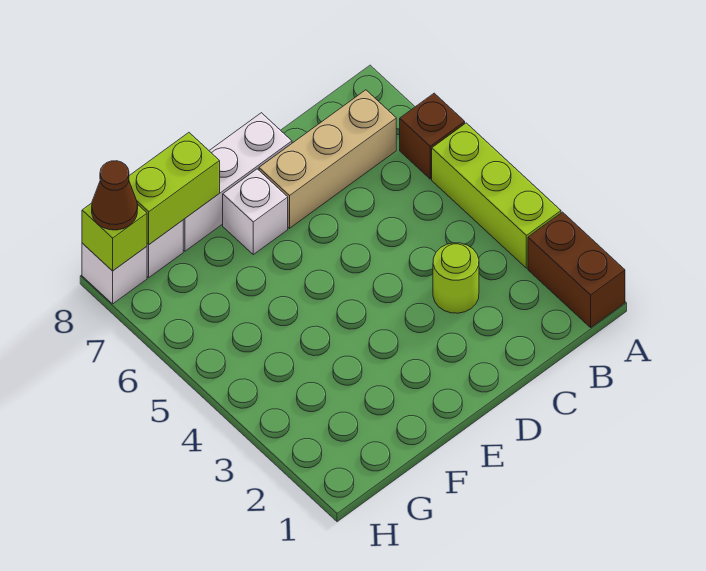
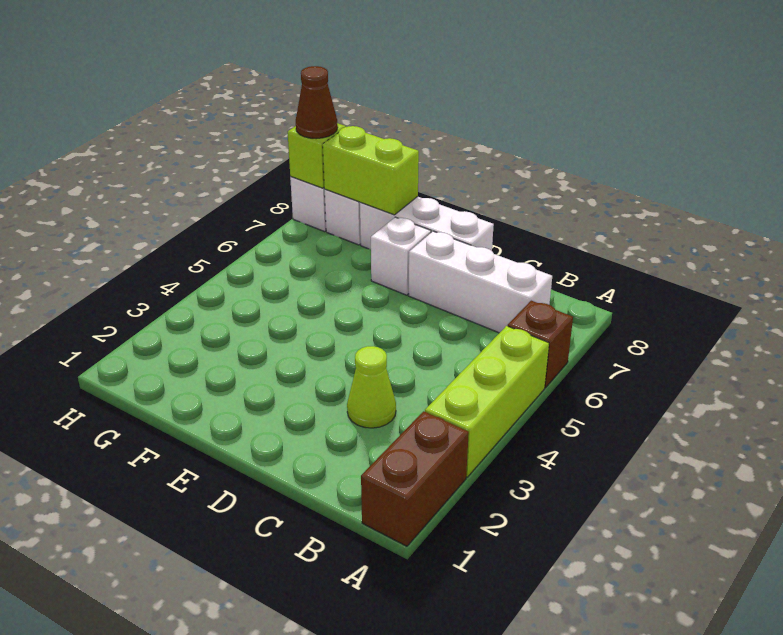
tan 1x3 brick [259,90,396,228] -> white 1x3 brick [408,231,552,333]
lime 1x1 round brick [433,243,479,313] -> lime 1x1 cone [347,346,396,428]

